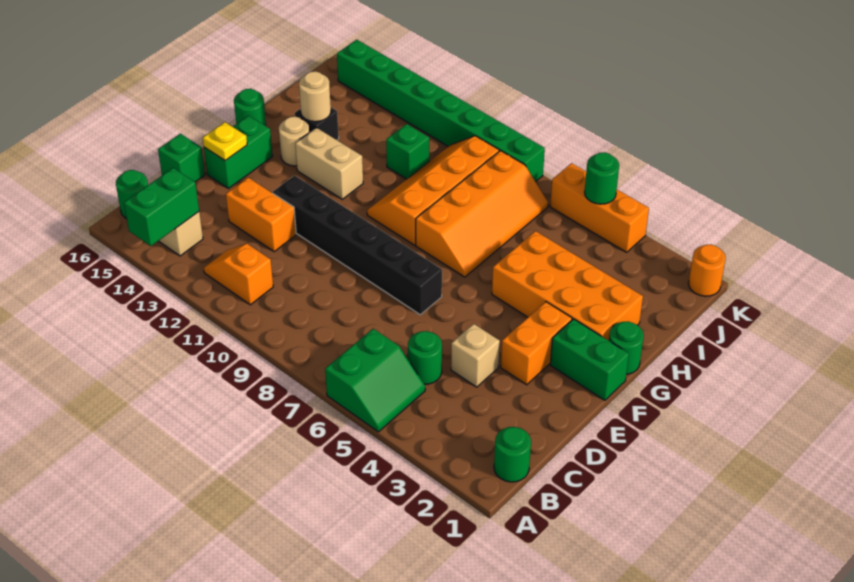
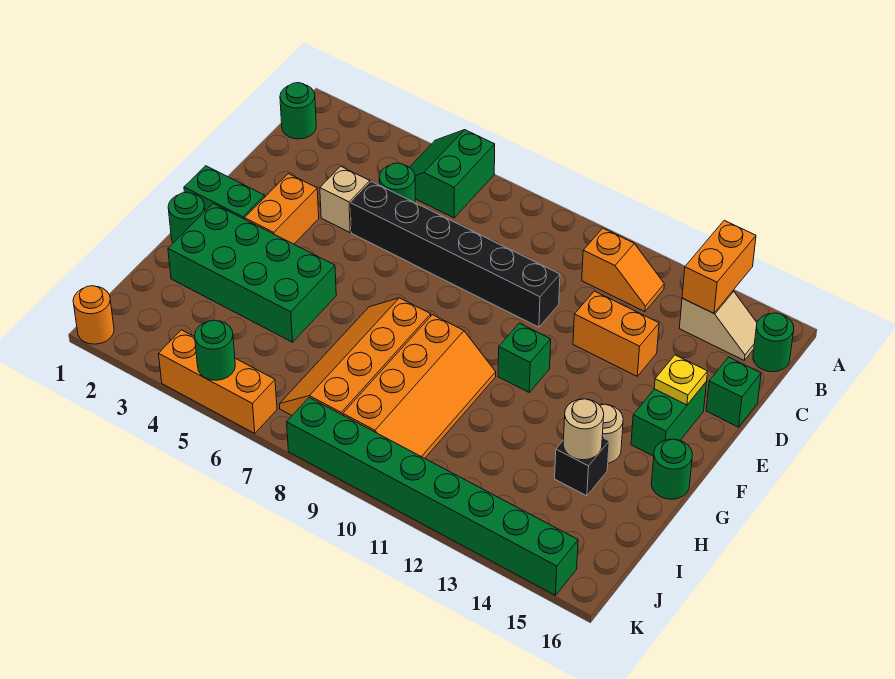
green 1x2 brick [124,168,199,246] -> orange 1x2 brick [682,220,756,313]
black 1x6 brick [273,175,442,315] -> black 1x6 brick moved to [351,181,560,327]
orange 2x4 brick [492,231,643,341] -> green 2x4 brick [168,204,336,342]
tan 1x2 brick [295,128,363,199] -> none
green 1x1 brick [386,124,429,179] -> green 1x1 brick moved to [498,323,551,392]

